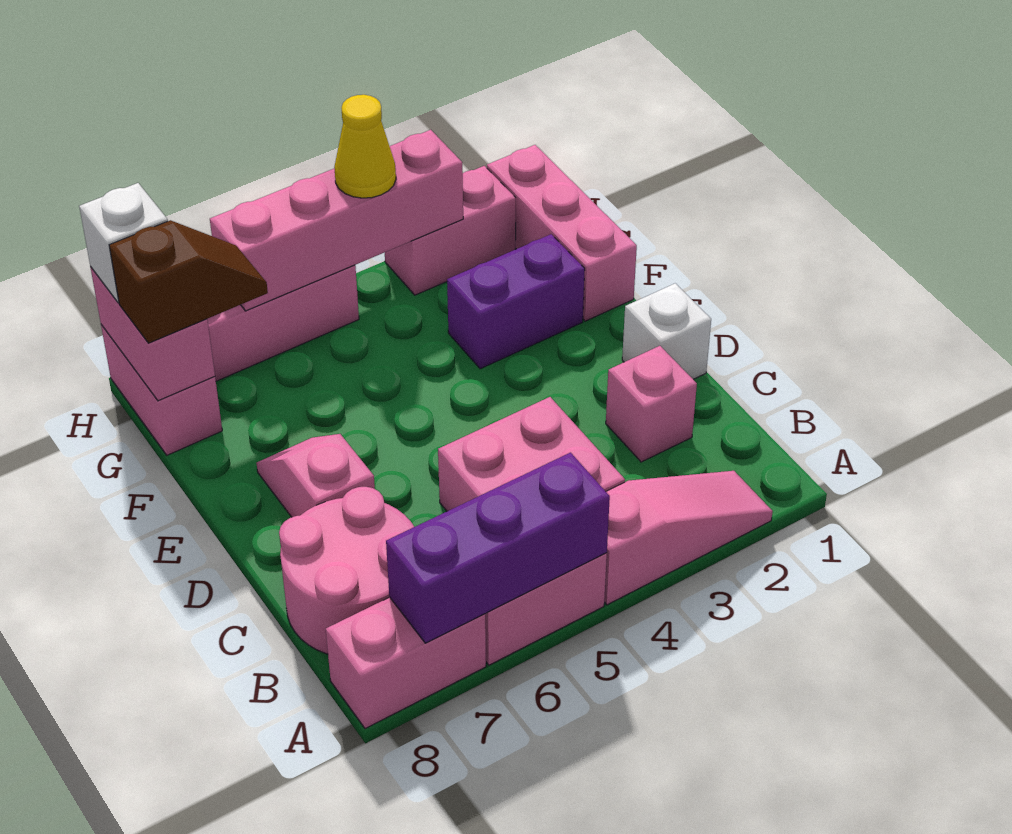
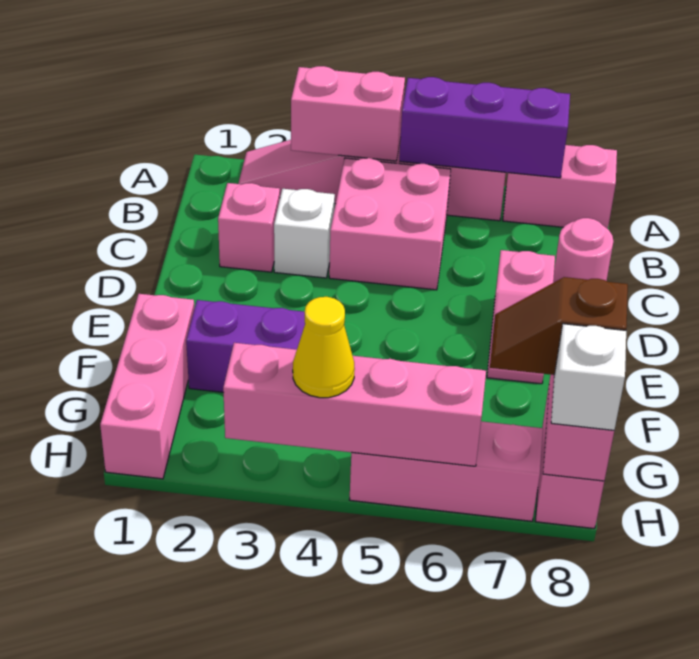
pink 2x2 round brick [279,487,414,654] -> pink 1x1 round brick [553,218,613,283]
white 1x1 brick [622,283,711,379] -> white 1x1 brick moved to [274,189,335,278]
pink 1x2 brick [385,166,516,295] -> pink 1x2 brick moved to [291,66,405,161]

